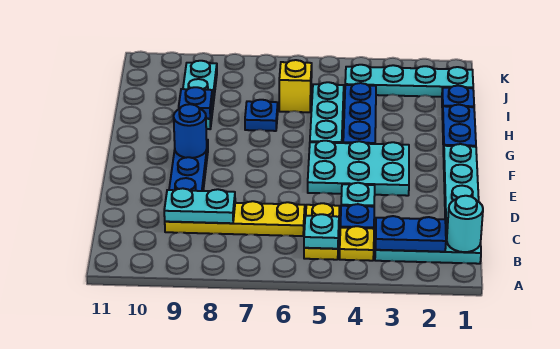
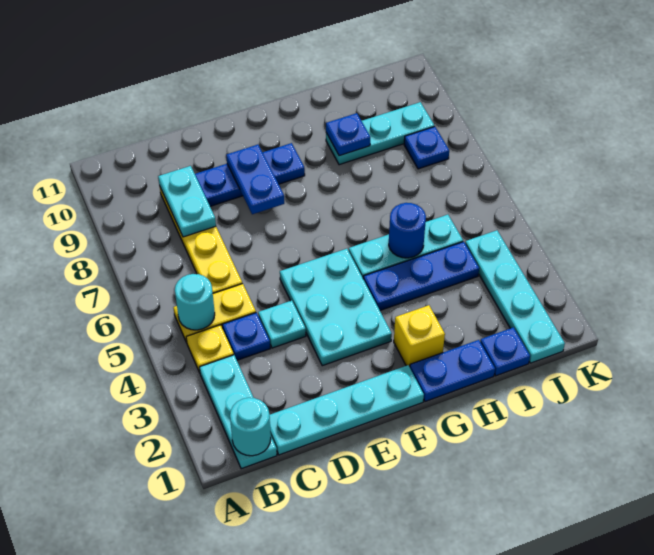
blue 1x2 plate [375,216,446,252] -> blue 1x2 plate moved to [226,145,284,214]
cyan 1x1 plate [304,214,339,249] -> cyan 1x1 round brick [175,274,215,330]
blue 1x1 round brick [174,104,207,158] -> blue 1x1 round brick moved to [389,203,426,258]
blue 1x1 plate [245,100,278,131] -> blue 1x1 plate moved to [404,127,449,169]
yellow 1x1 brick [279,60,312,112] -> yellow 1x1 brick moved to [394,305,445,367]

